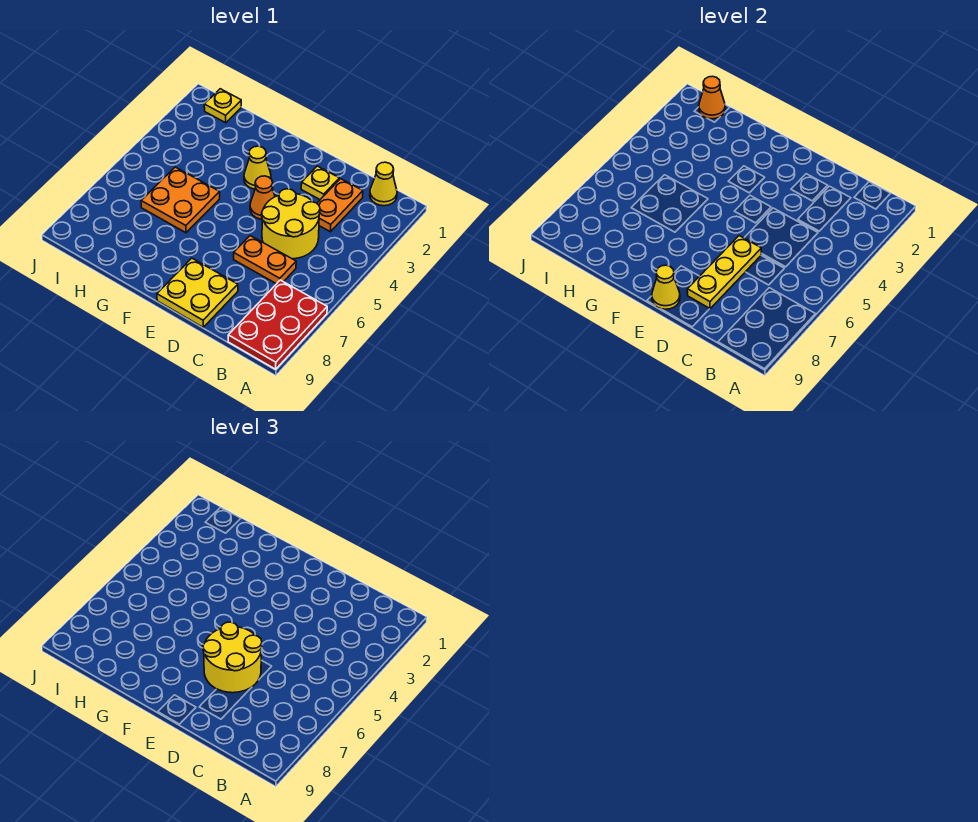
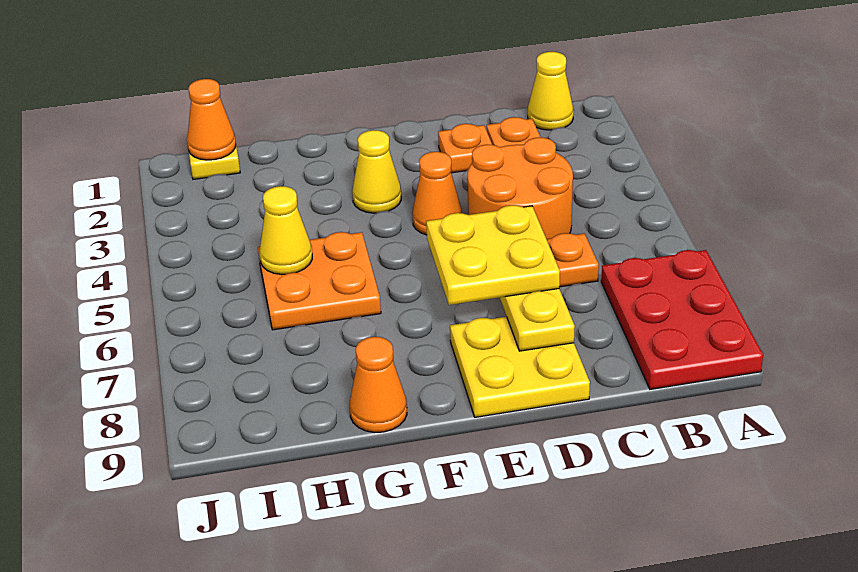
yellow 2x2 round brick [262,189,320,259] -> orange 2x2 round brick [468,137,573,239]
yellow 1x1 plate [301,166,339,199] -> orange 1x1 plate [438,124,492,173]
yellow 2x2 round brick [203,622,262,693] -> yellow 2x2 plate [426,205,560,305]
yellow 1x1 cone [652,265,680,309] -> yellow 1x1 cone moved to [260,186,312,275]
none -> orange 1x1 cone [350,337,407,432]

